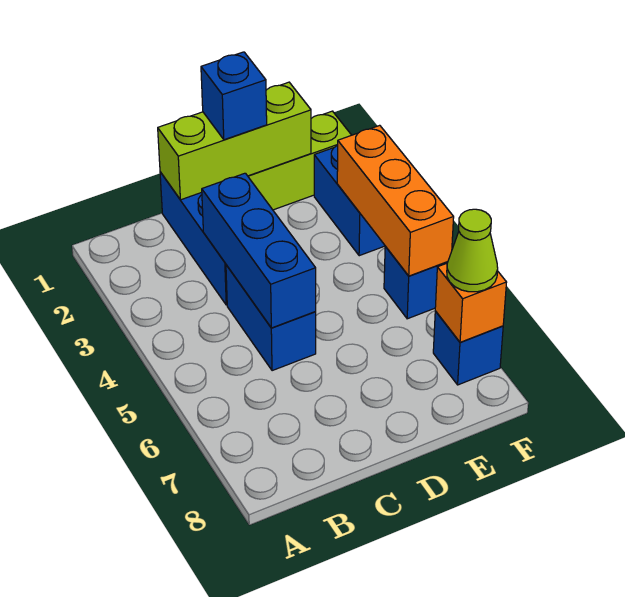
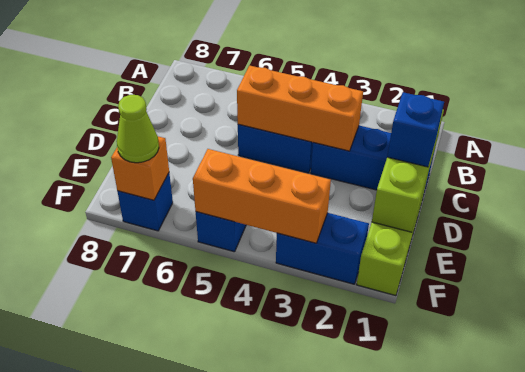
blue 1x3 brick [202,173,316,328] -> orange 1x3 brick [237,66,363,151]

